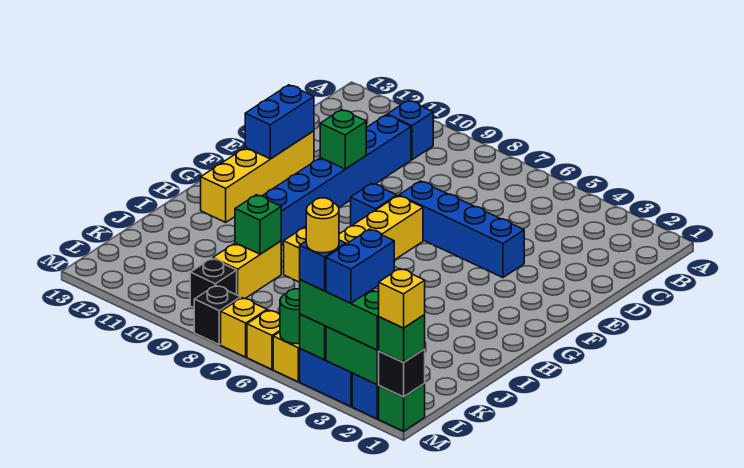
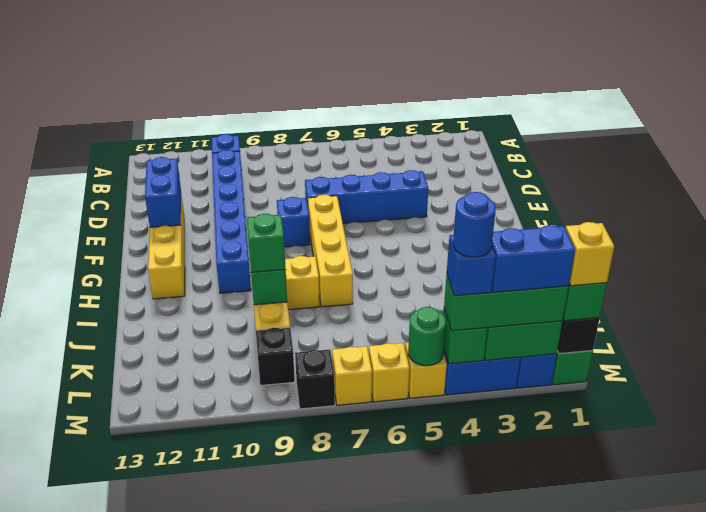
green 1x1 brick [320,109,366,169] -> green 1x1 brick moved to [247,214,286,272]
blue 1x2 brick [326,229,394,303] -> blue 1x2 brick turned to [492,225,575,292]
yellow 1x1 round brick [306,198,339,253] -> blue 1x1 round brick [453,192,496,257]

